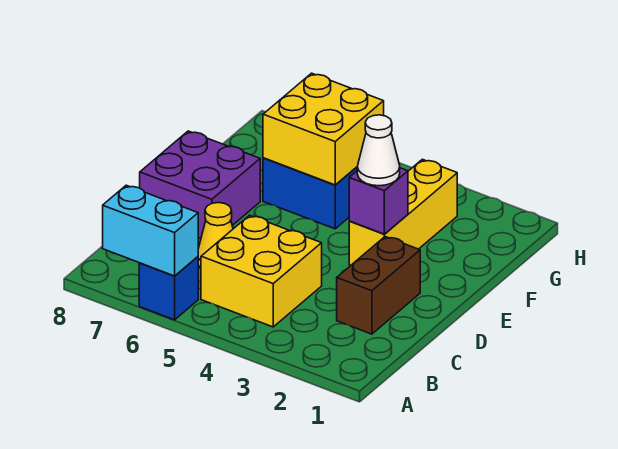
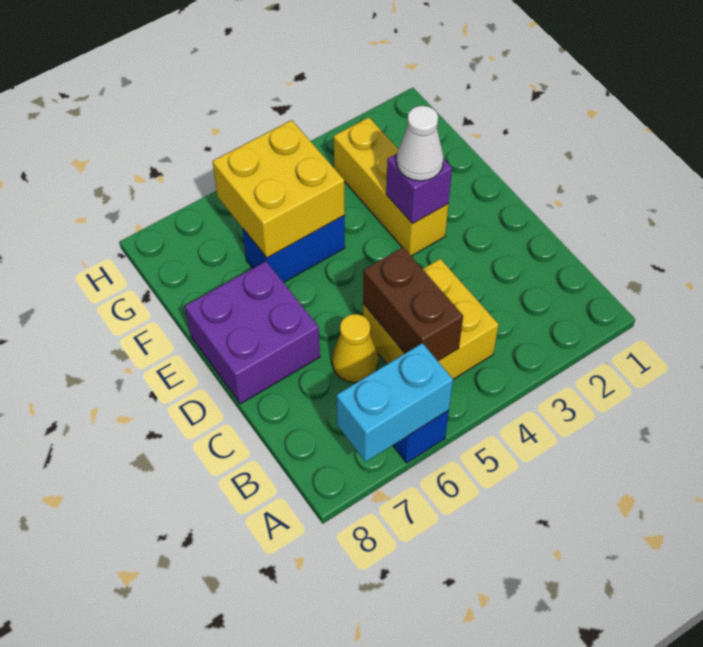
brown 1x2 brick [337,237,420,334] -> brown 1x2 brick moved to [363,247,463,361]

